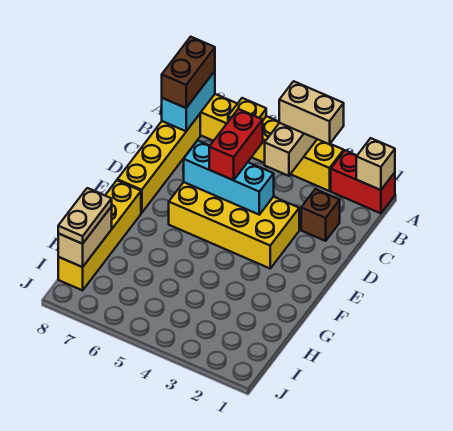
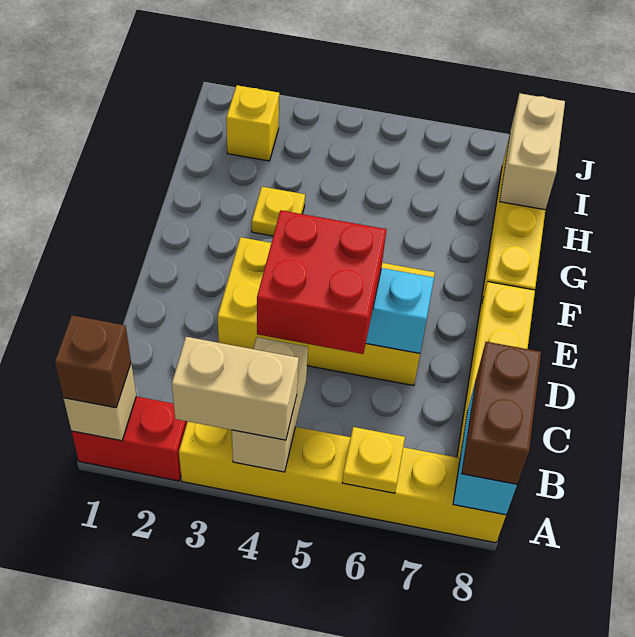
brown 1x1 brick [301,189,340,241] -> brown 1x1 brick moved to [55,316,131,408]
red 1x2 brick [209,109,263,180] -> red 2x2 brick [257,210,387,354]
none -> yellow 1x1 plate [252,187,305,236]
tan 1x2 plate [58,188,112,244] -> none
none -> yellow 1x1 brick [226,85,279,161]

